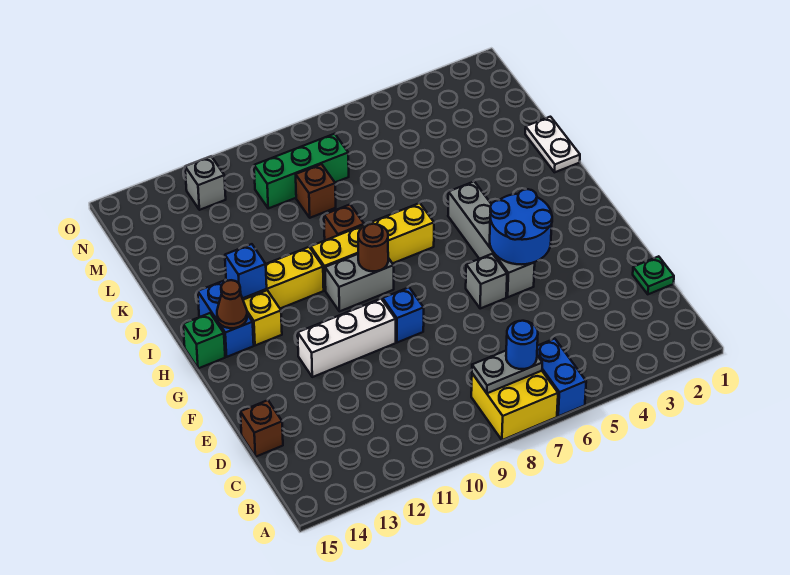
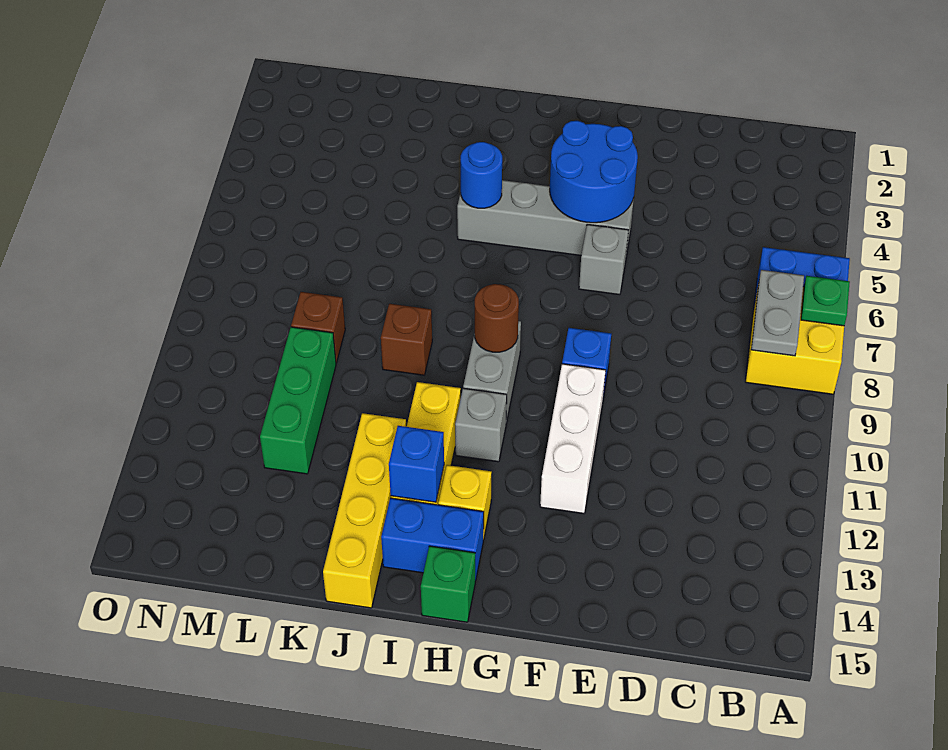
blue 1x1 round brick [506,321,538,369] -> blue 1x1 round brick moved to [461,142,502,208]
green 1x1 plate [633,256,674,294] -> green 1x1 plate moved to [801,276,850,326]
brown 1x1 brick [240,400,283,457] -> none
brown 1x1 cone [217,280,247,328] -> none
yellow 1x4 brick [311,203,434,290] -> yellow 1x4 brick moved to [323,413,406,608]
white 1x2 plate [525,117,580,172] -> none
green 1x3 brick [254,134,349,208] -> green 1x3 brick moved to [260,327,336,474]
grey 1x1 brick [185,156,226,210] -> grey 1x1 brick moved to [455,388,507,462]

